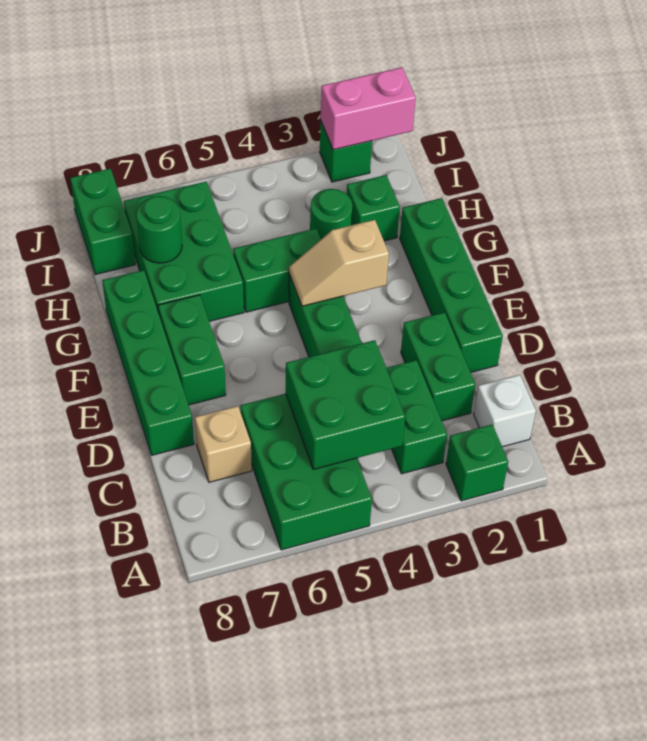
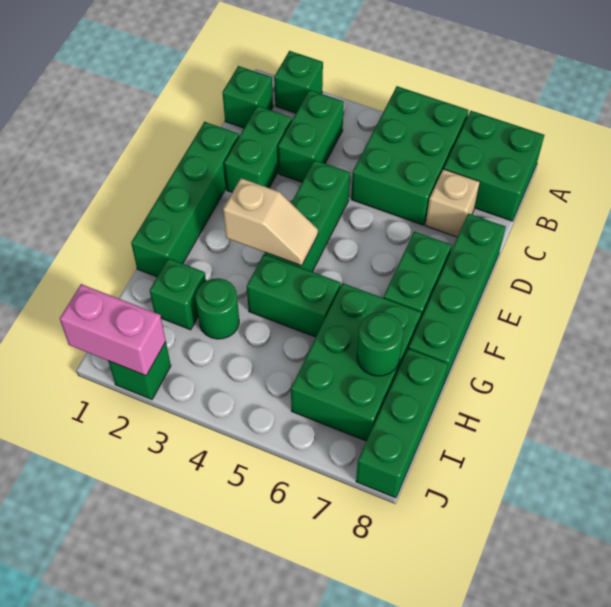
white 1x1 brick [474,375,536,447] -> green 1x1 brick [222,66,273,128]
green 2x2 brick [286,340,405,469] -> green 2x2 brick moved to [444,111,544,221]
green 1x2 brick [70,168,135,275] -> green 1x3 brick [356,349,448,498]

